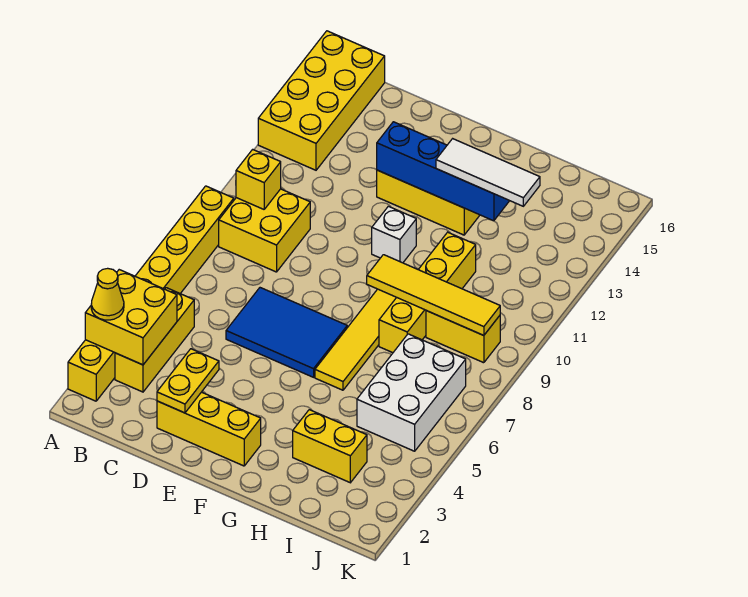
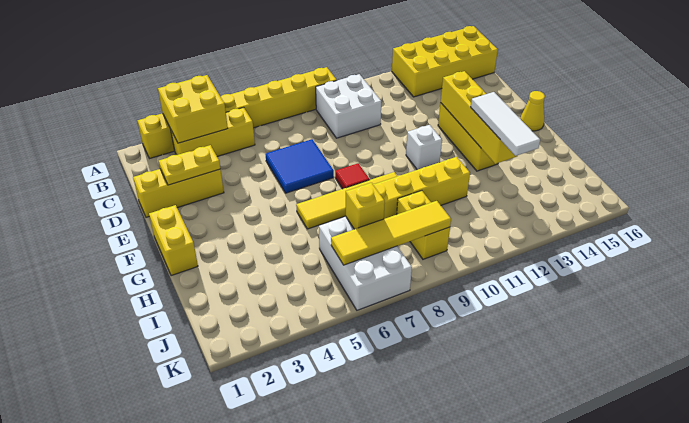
yellow 1x1 cone [91,268,124,320] -> yellow 1x1 cone moved to [520,91,545,131]
yellow 2x2 brick [219,189,310,272] -> white 2x2 brick [316,74,381,138]
yellow 1x1 brick [236,149,281,209] -> yellow 1x1 brick moved to [346,183,385,229]
yellow 1x3 brick [157,392,261,466] -> yellow 1x3 brick turned to [133,169,224,217]
blue 2x3 tile [226,288,347,377] -> blue 2x2 tile [265,139,334,193]
blue 1x4 brick [377,122,509,221] -> yellow 1x4 brick [441,71,518,164]
none -> red 1x1 tile [335,163,370,189]
yellow 1x4 tile [367,255,500,336] -> yellow 1x4 tile turned to [331,201,451,265]
yellow 1x2 brick [293,410,367,483] -> yellow 1x2 brick moved to [149,205,198,276]
white 2x3 brick [357,334,466,451] -> white 2x3 brick turned to [319,216,412,310]

